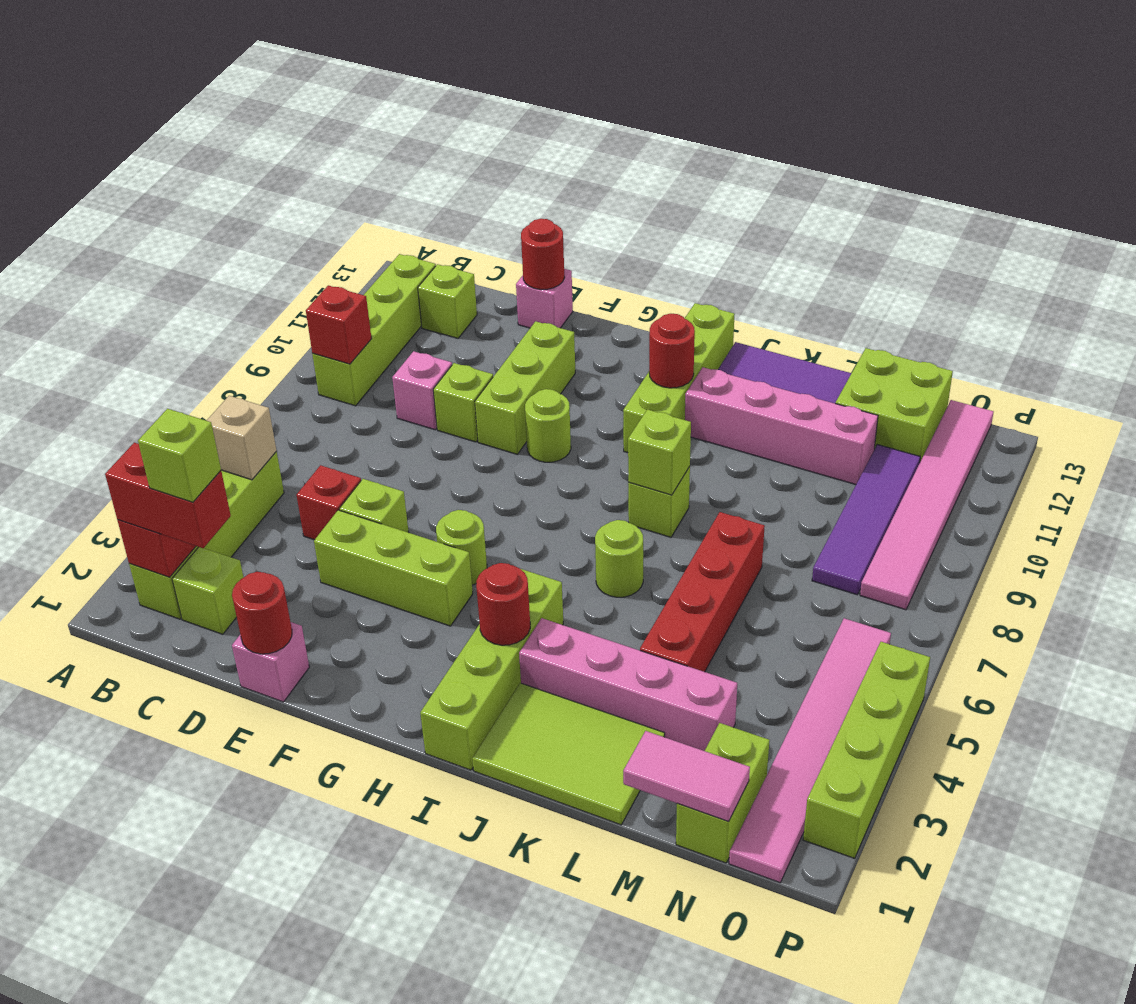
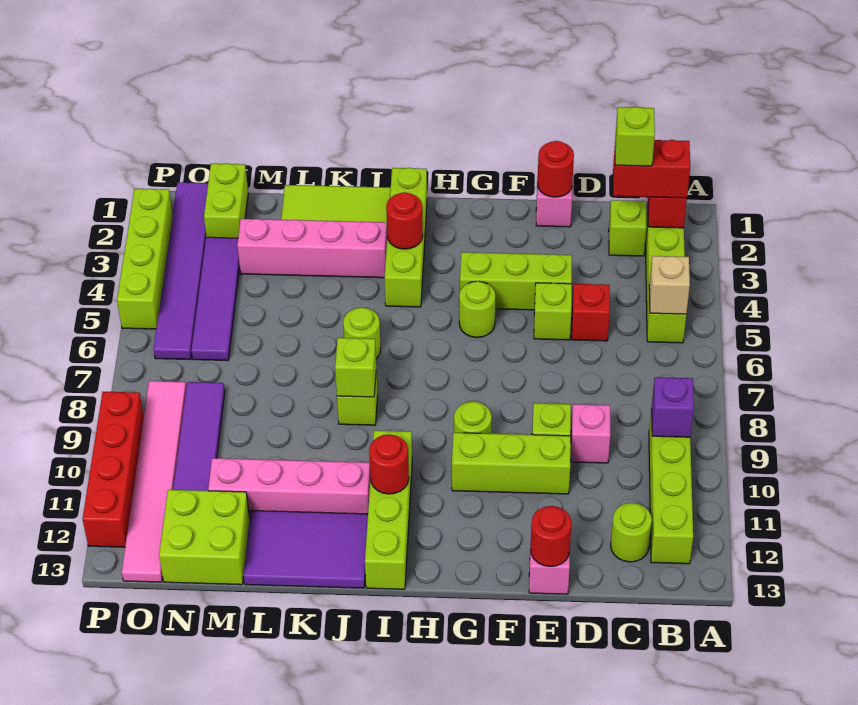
red 1x1 brick [306,285,372,364] -> purple 1x1 brick [652,377,694,437]
lime 1x1 brick [418,264,477,338] -> lime 1x1 round brick [611,503,652,562]
lime 1x3 brick [475,321,575,454] -> lime 1x3 brick turned to [452,433,571,494]
red 1x4 brick [640,512,765,672] -> red 1x4 brick moved to [83,392,144,547]
pink 1x2 tile [623,731,750,822] -> none
none -> purple 1x4 tile [191,237,240,361]
pink 1x6 tile [729,618,891,883] -> purple 1x6 tile [154,182,208,360]

